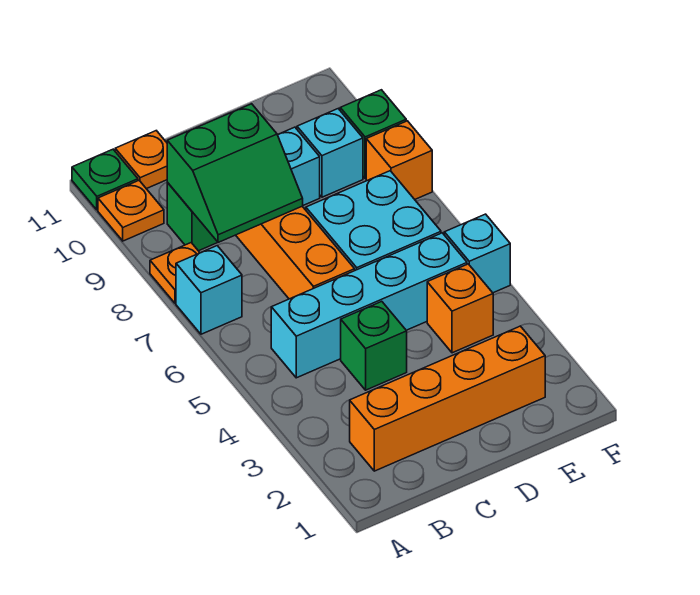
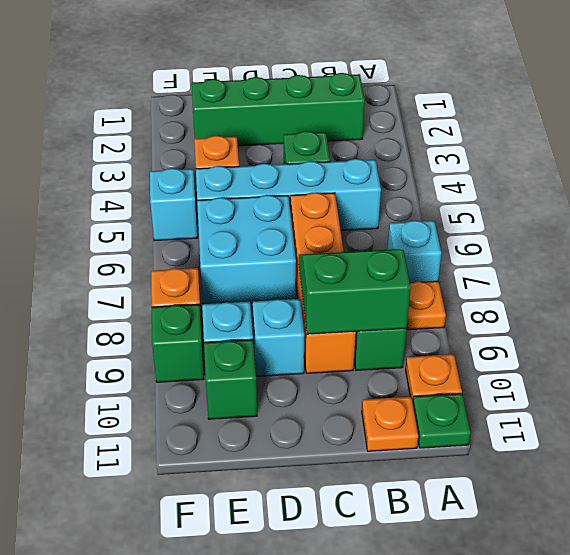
orange 1x4 brick [350,326,545,471] -> green 1x4 brick [192,73,365,146]
none -> green 1x1 brick [204,340,257,419]

